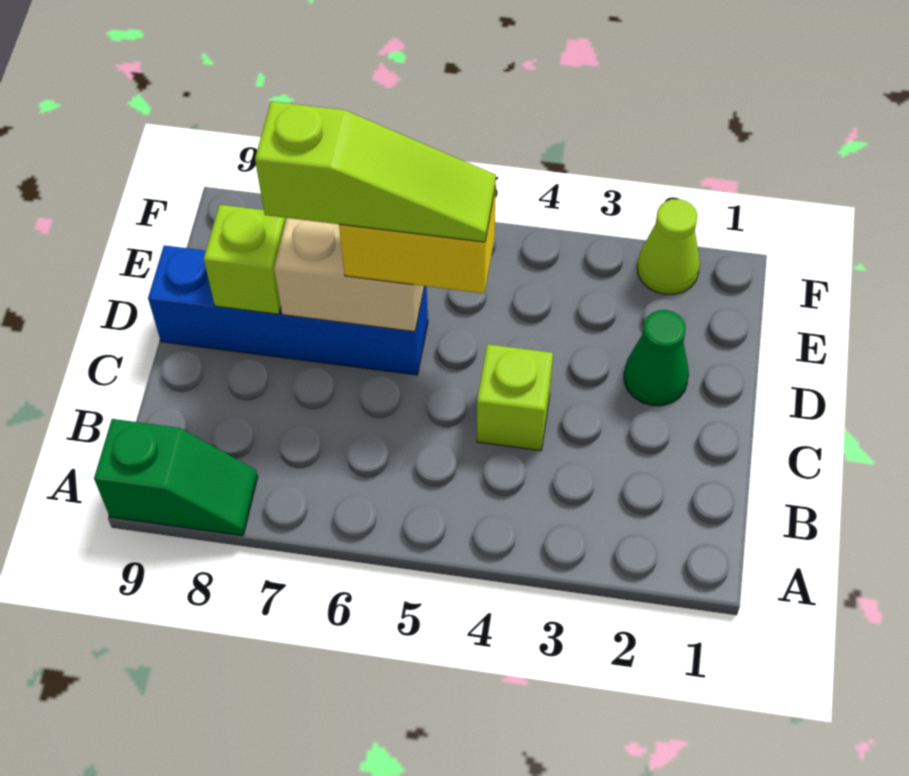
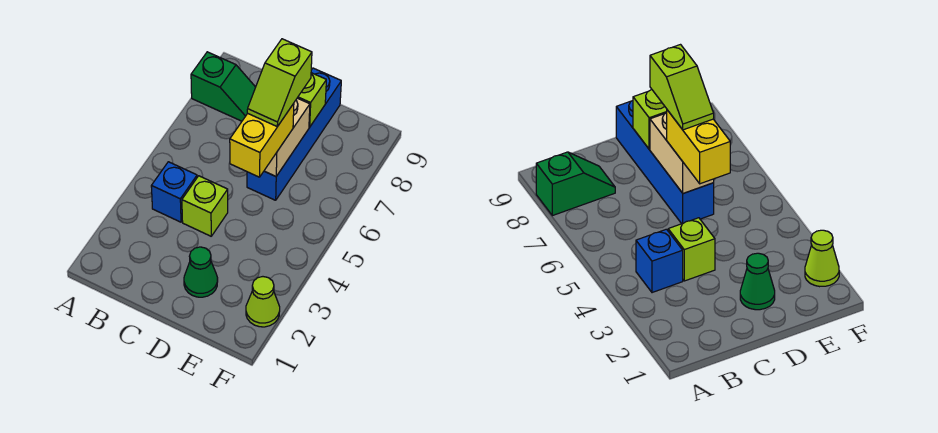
green 1x2 slope [94,419,258,536] -> green 1x2 slope turned to [191,52,256,121]
none -> blue 1x1 brick [151,162,197,222]
lime 1x3 slope [255,101,496,242] -> lime 1x2 slope [247,39,312,127]

